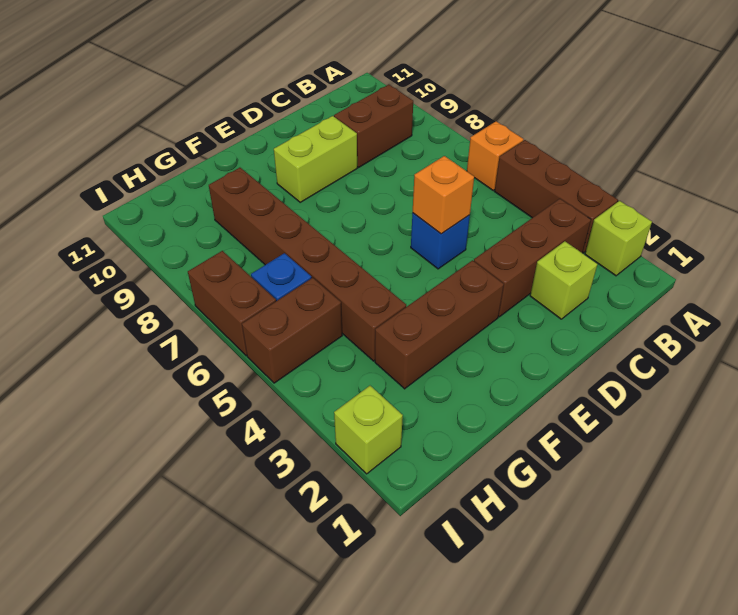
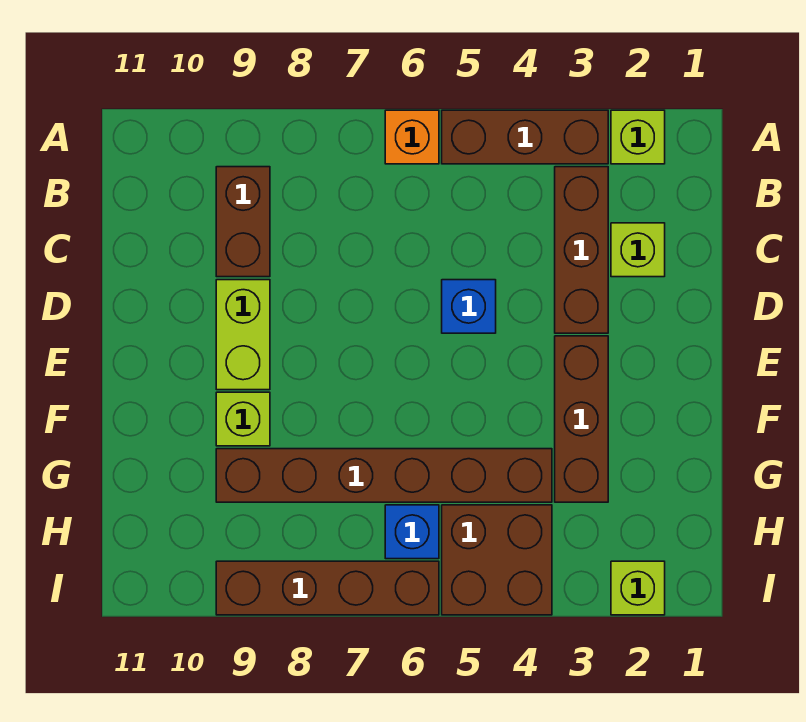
orange 1x1 brick [413,156,474,234] -> none
none -> lime 1x1 brick [216,392,270,446]
brown 1x2 brick [242,278,342,383] -> brown 2x2 brick [442,505,552,615]
brown 1x2 brick [188,251,276,356] -> brown 1x4 brick [216,561,439,615]

